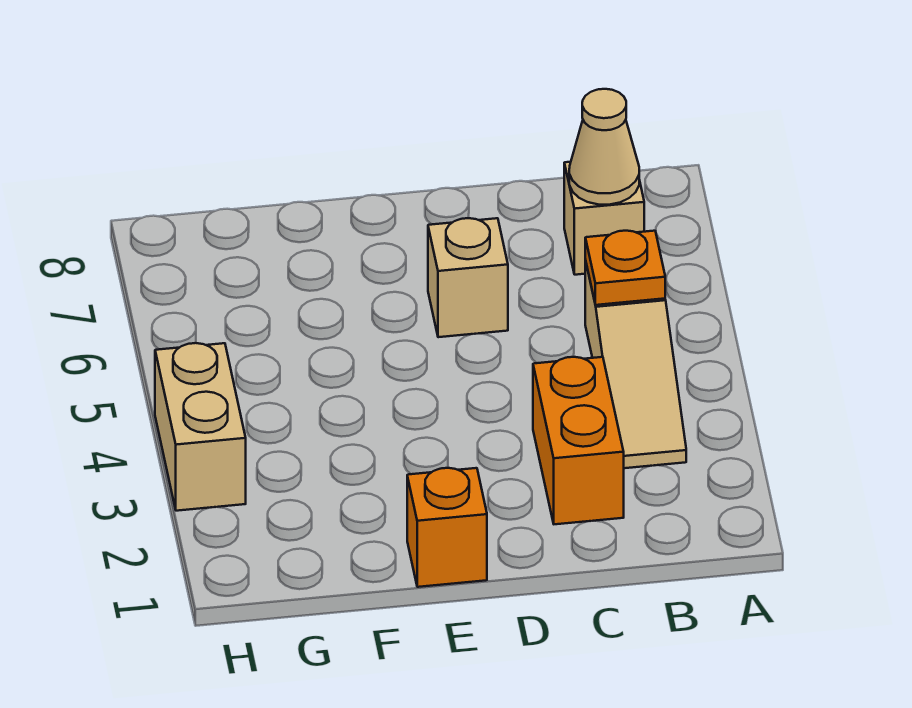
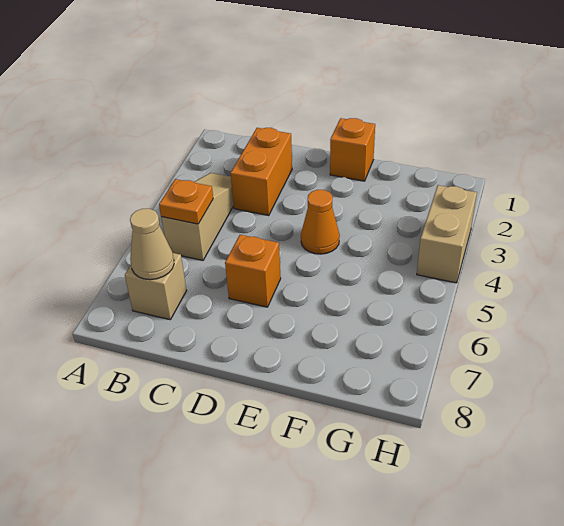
tan 1x1 brick [428,218,508,337] -> orange 1x1 brick [225,235,281,307]
none -> orange 1x1 cone [301,190,340,254]

